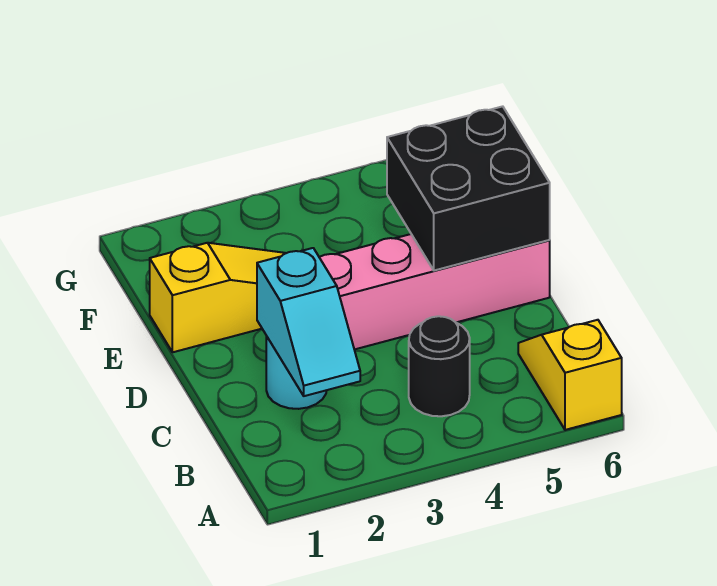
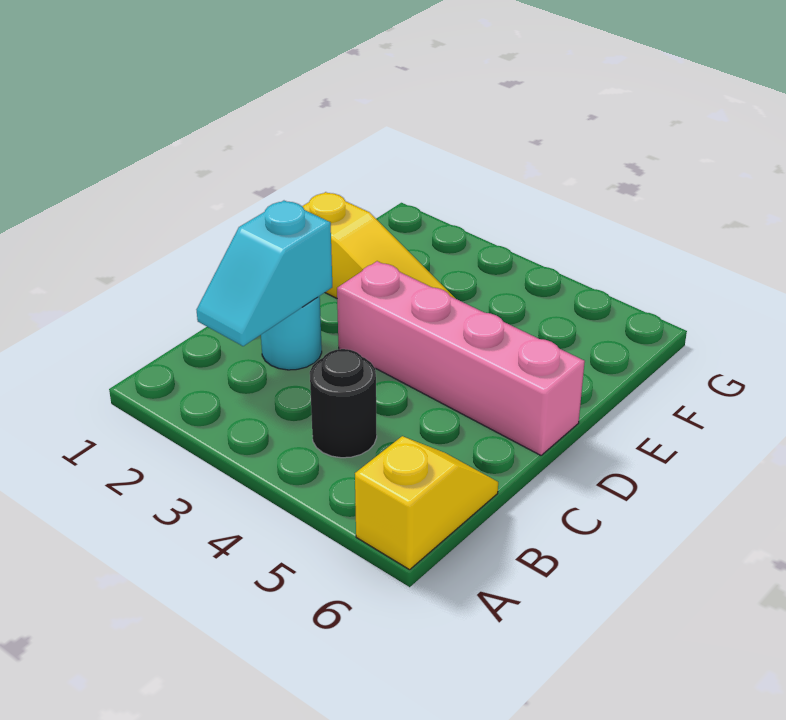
black 2x2 brick [387,106,550,271] -> none

